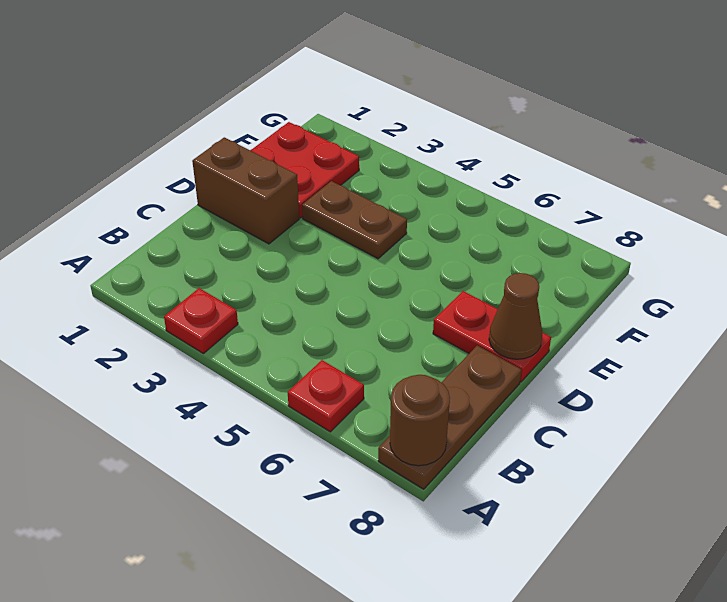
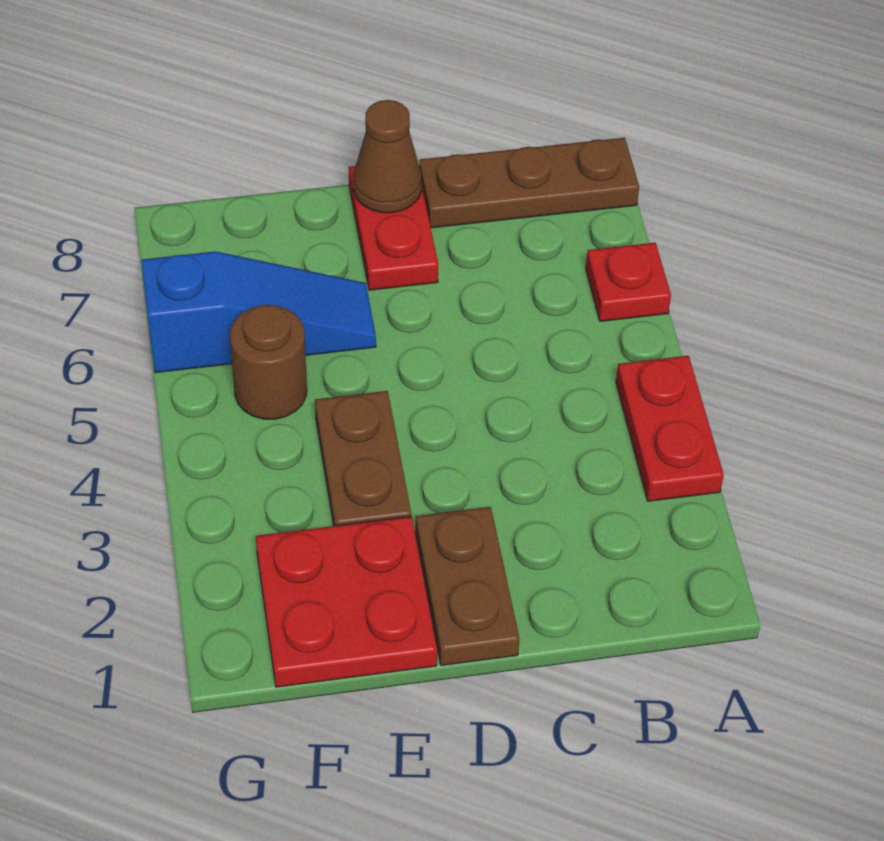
red 1x1 plate [164,288,238,354] -> red 1x2 plate [616,356,724,501]
brown 1x1 round brick [390,375,450,466] -> brown 1x1 round brick moved to [230,305,307,419]
brown 1x2 brick [192,137,299,244] -> brown 1x2 plate [415,507,520,666]
none -> blue 1x3 slope [141,251,376,373]

